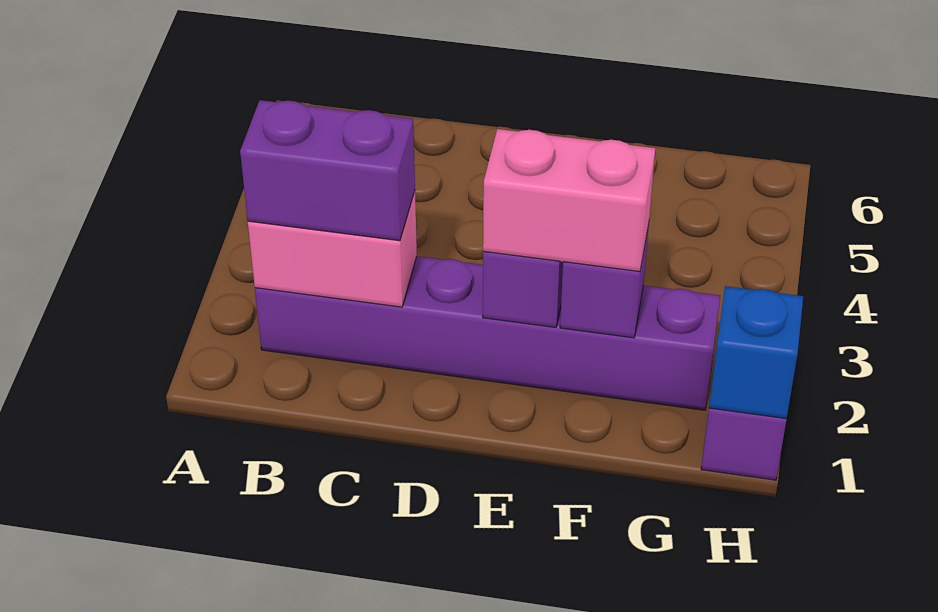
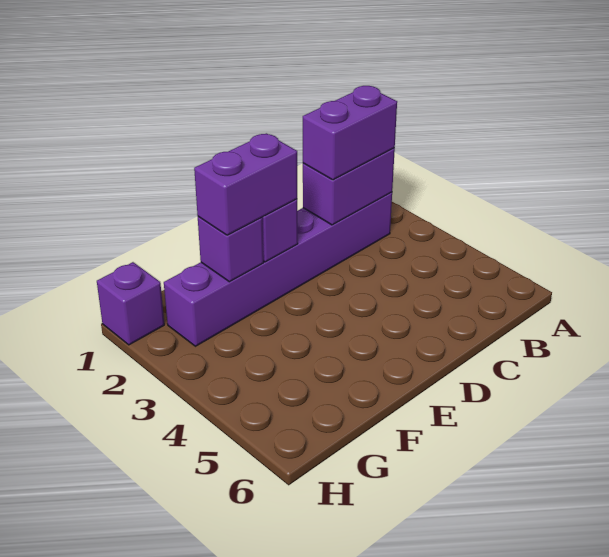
pink 1x2 brick [248,191,417,307] -> purple 1x2 brick [303,148,395,225]
pink 1x2 brick [483,129,655,271] -> purple 1x2 brick [194,133,297,235]
blue 1x1 brick [709,286,803,419] -> none

